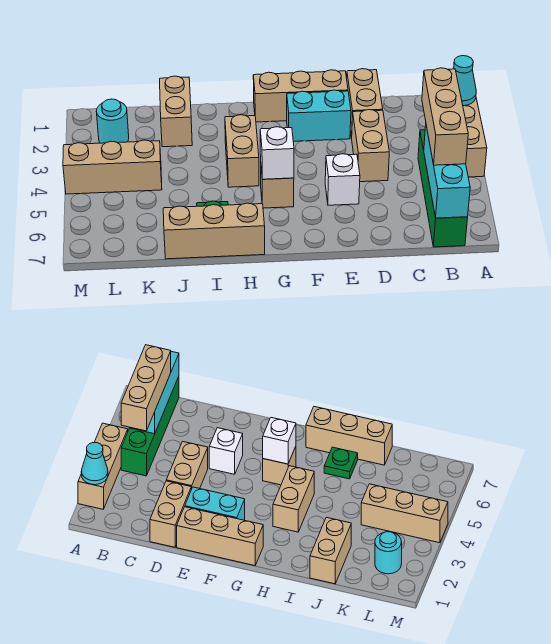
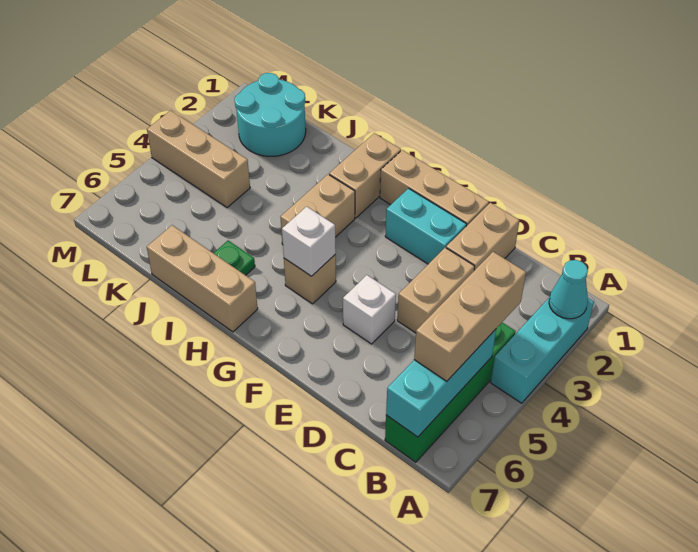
tan 1x3 brick [463,99,487,177] -> cyan 1x3 brick [491,297,594,403]
tan 1x2 brick [160,76,192,147] -> tan 1x2 brick moved to [329,133,401,218]
cyan 1x1 round brick [96,99,129,143] -> cyan 2x2 round brick [235,73,306,156]

